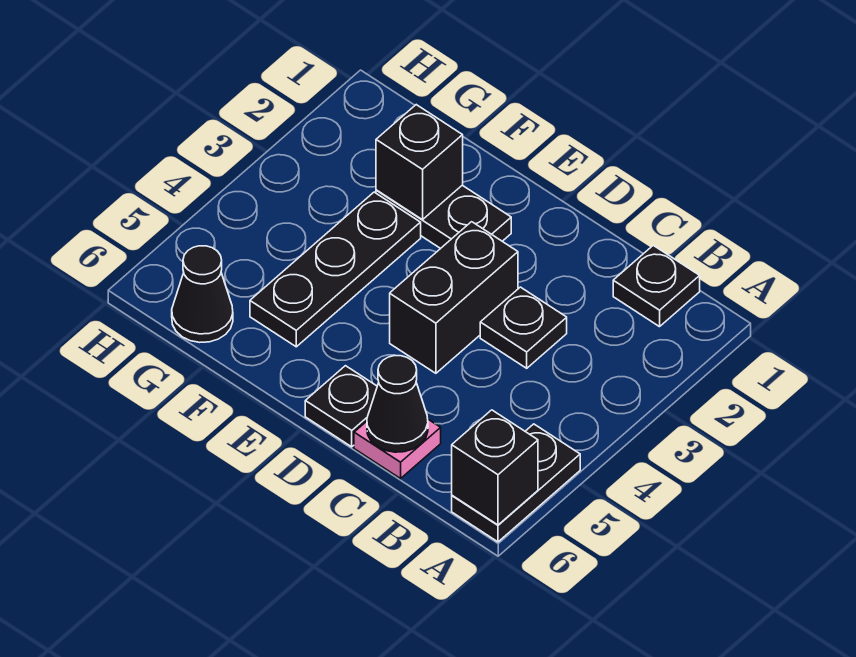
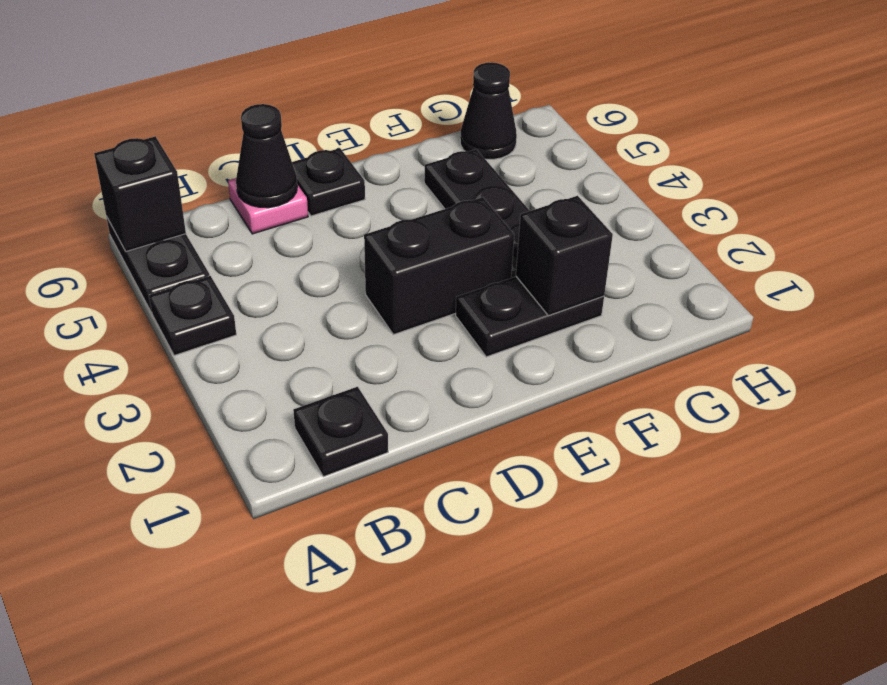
black 1x1 plate [480,287,567,368] -> black 1x1 plate moved to [149,276,236,355]
black 1x2 brick [390,222,518,373] -> black 1x2 brick turned to [364,197,514,335]

